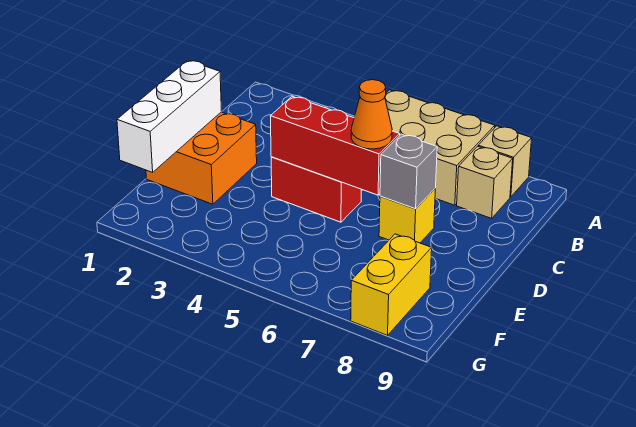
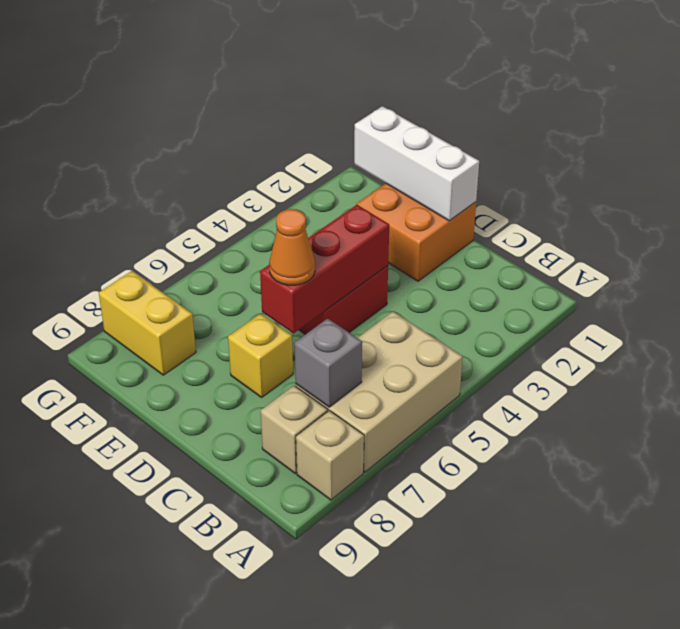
grey 1x1 brick [380,134,437,209] -> grey 1x1 brick moved to [294,318,362,407]

